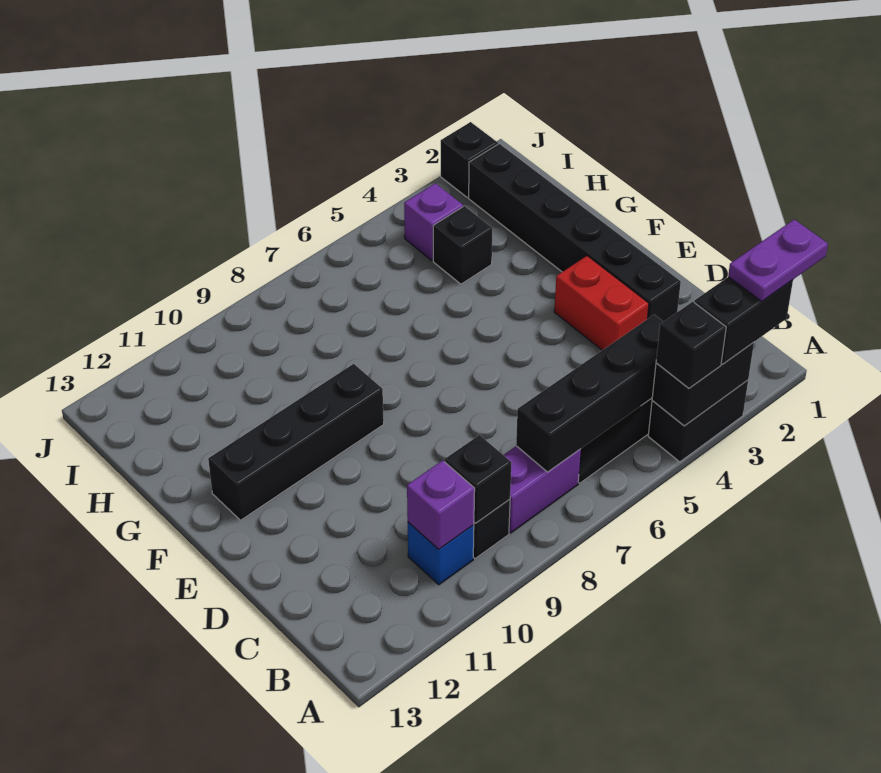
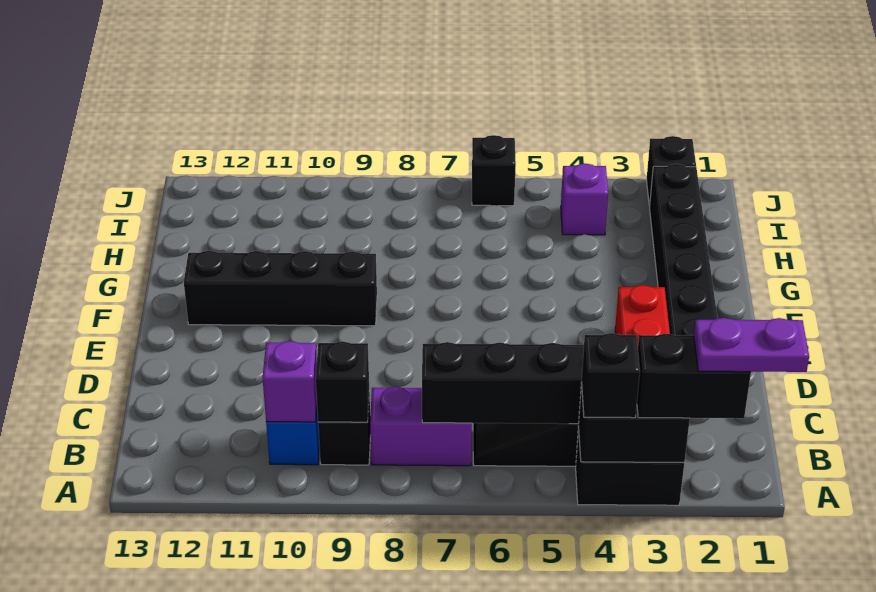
black 1x1 brick [433,206,493,284] -> black 1x1 brick moved to [472,135,516,206]

